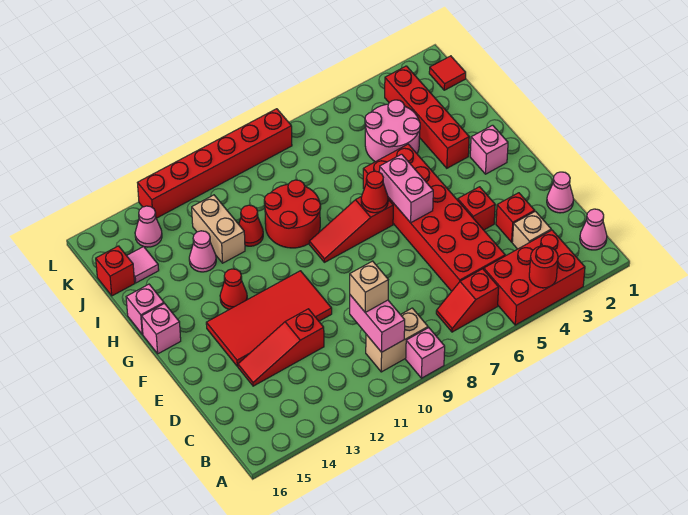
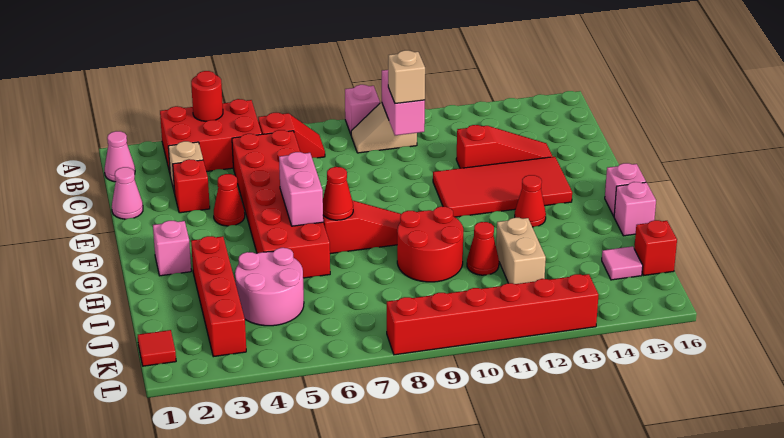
tan 1x2 brick [366,308,428,372] -> tan 1x2 slope [351,102,417,153]
red 1x1 brick [458,187,495,230] -> red 1x1 cone [214,174,245,226]
pink 1x1 cone [189,231,216,272] -> none
pink 1x1 cone [135,206,162,247] -> none

